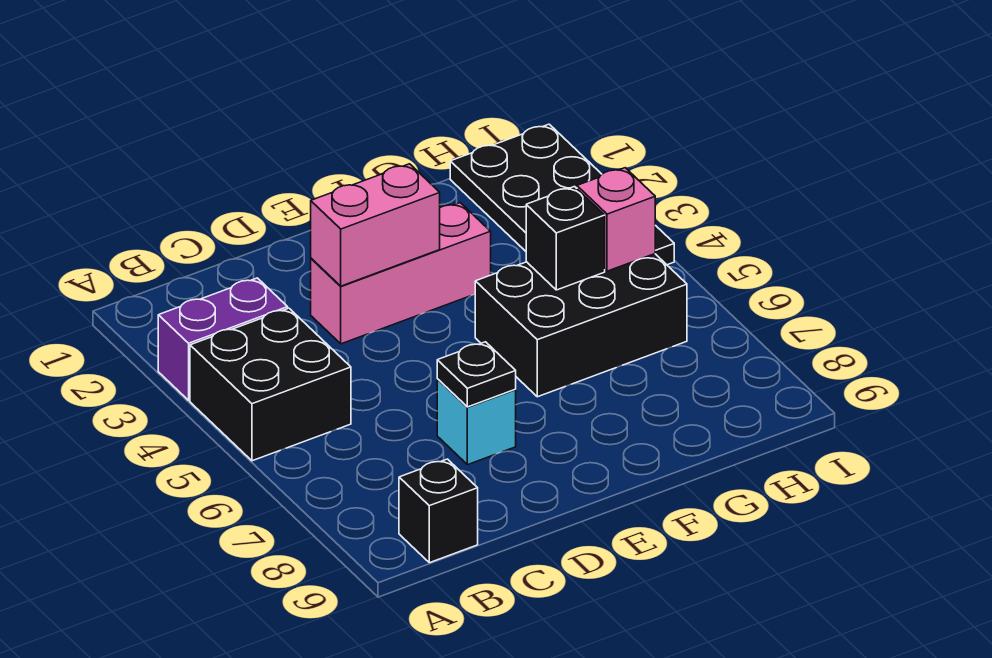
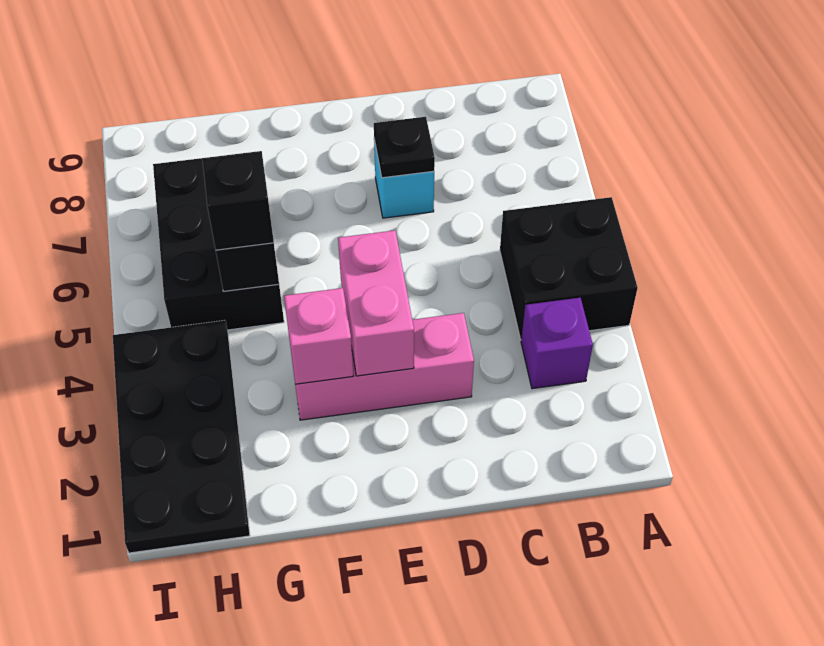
purple 1x2 brick [158,278,288,400] -> purple 1x1 brick [521,298,593,389]
black 1x1 brick [399,459,478,563] -> black 1x1 brick moved to [202,152,274,250]
pink 1x2 brick [311,164,440,286] -> pink 1x2 brick turned to [338,230,414,376]
black 2x3 brick [475,254,687,397] -> black 2x3 brick turned to [153,151,284,330]
pink 1x1 brick [577,168,655,271] -> pink 1x1 brick moved to [284,288,353,384]

